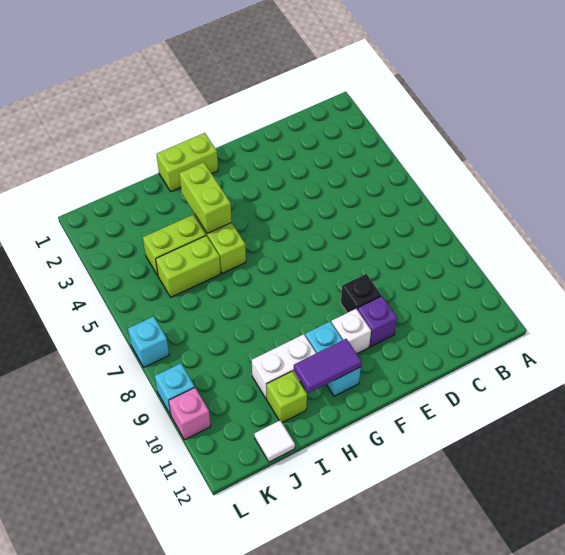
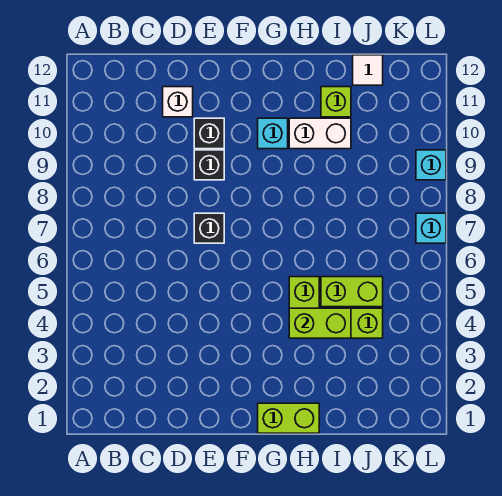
none -> black 1x1 brick [194,213,224,243]
purple 1x1 brick [357,296,397,347] -> black 1x1 brick [194,118,224,149]
white 1x1 brick [331,309,371,354] -> white 1x1 brick moved to [163,87,193,117]
cyan 1x2 brick [305,322,361,396] -> cyan 1x1 brick [258,118,288,149]
purple 1x2 tile [294,339,362,393] -> none
lime 1x2 brick [179,162,232,233] -> lime 1x2 brick turned to [289,308,351,338]
pink 1x1 brick [169,388,211,440] -> none

